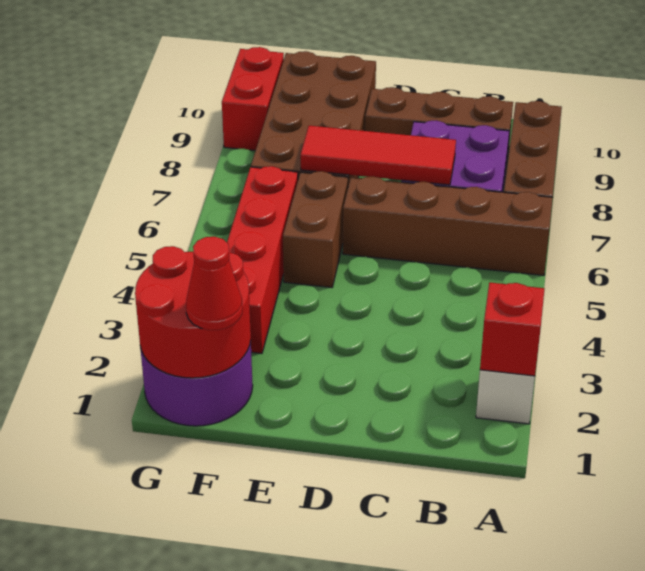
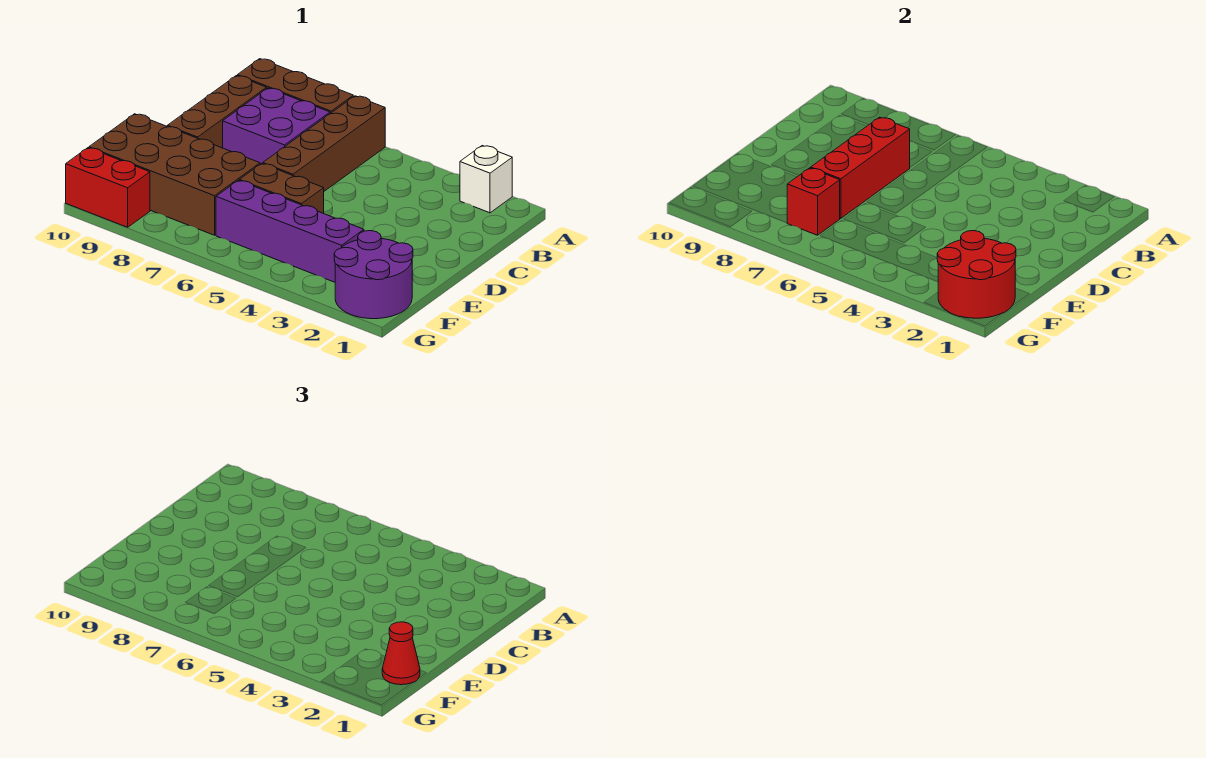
red 1x1 brick [480,283,545,376] -> red 1x1 brick moved to [787,168,840,235]
red 1x3 tile [301,126,456,185] -> red 1x3 brick [811,117,910,218]
red 1x4 brick [227,166,298,353] -> purple 1x4 brick [216,180,364,282]

